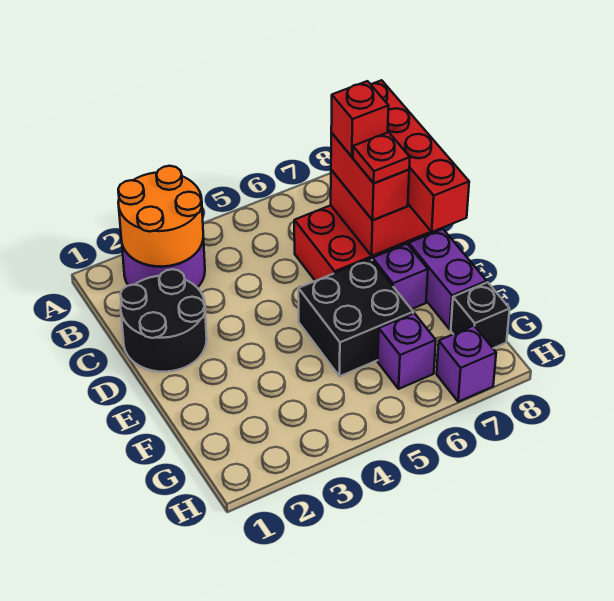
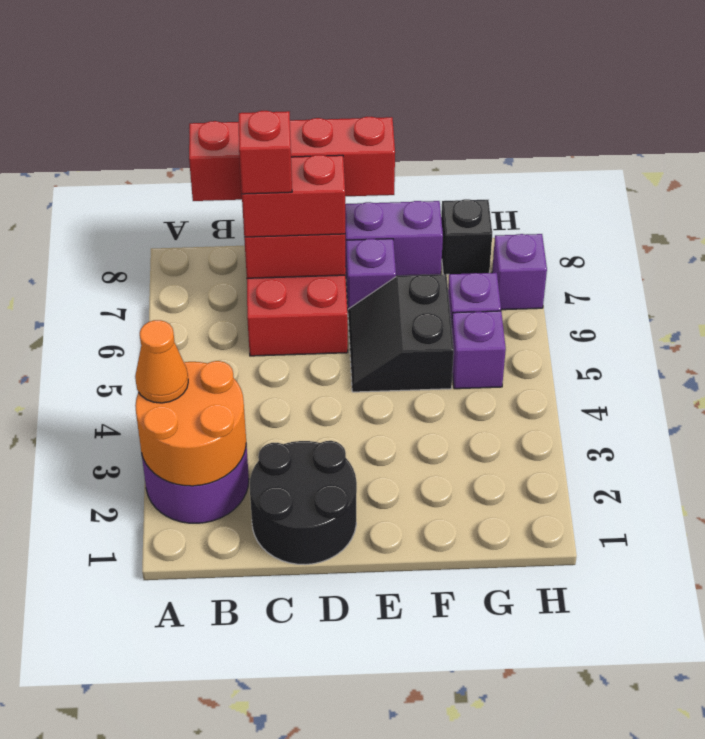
none -> orange 1x1 cone [135,320,188,403]
red 1x1 plate [353,132,410,183] -> none
black 2x2 brick [298,259,413,376] -> black 2x2 slope [348,274,454,392]
none -> purple 1x1 brick [452,311,506,389]

